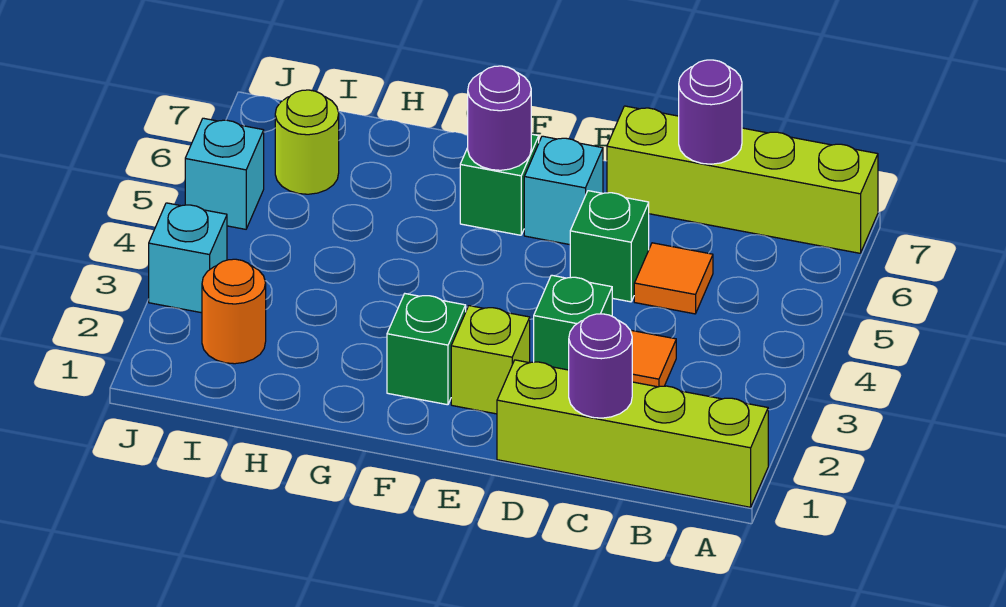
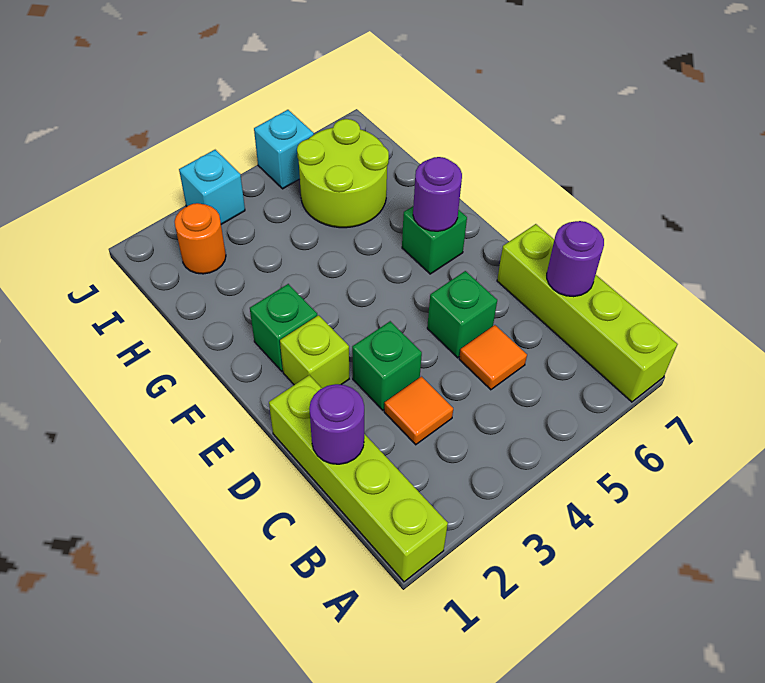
cyan 1x1 brick [524,136,603,245] -> none
lime 1x1 round brick [275,90,339,194] -> lime 2x2 round brick [297,119,389,228]

